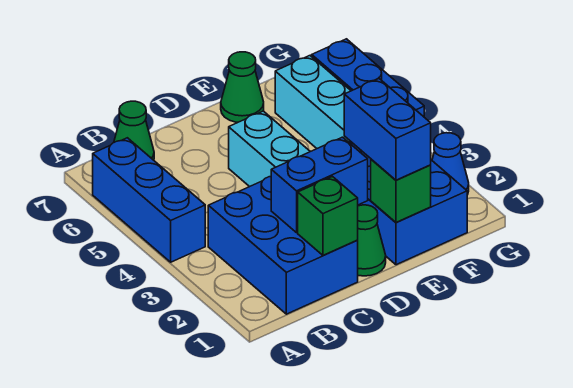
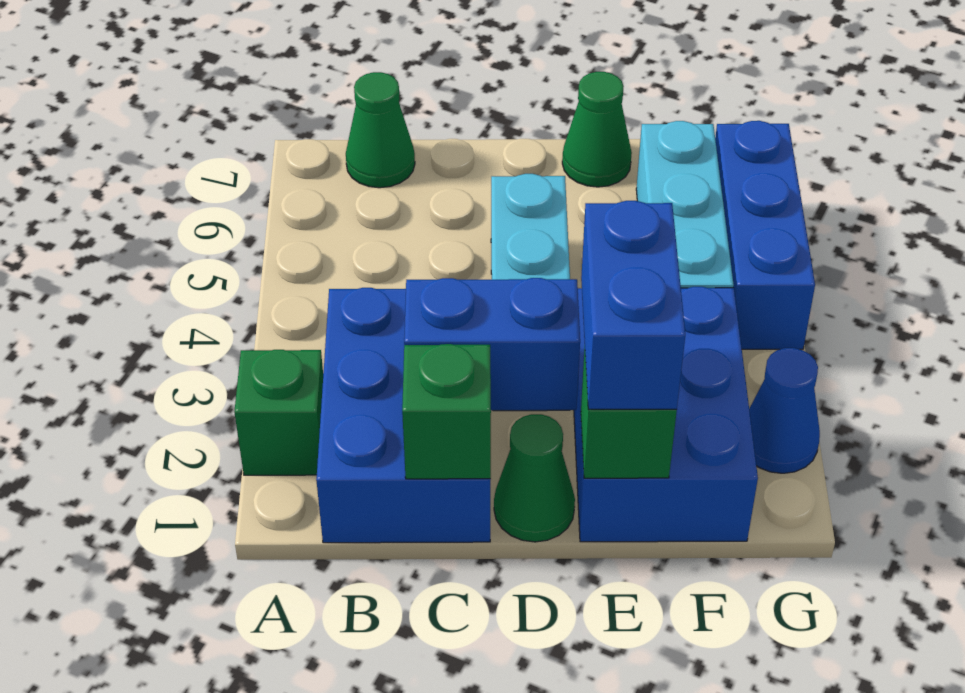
none -> green 1x1 brick [234,350,323,475]
blue 1x3 brick [93,138,205,262] -> none

